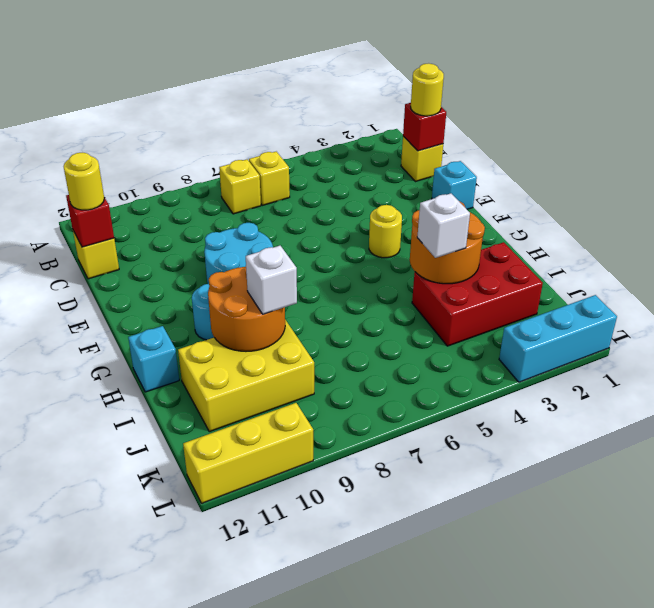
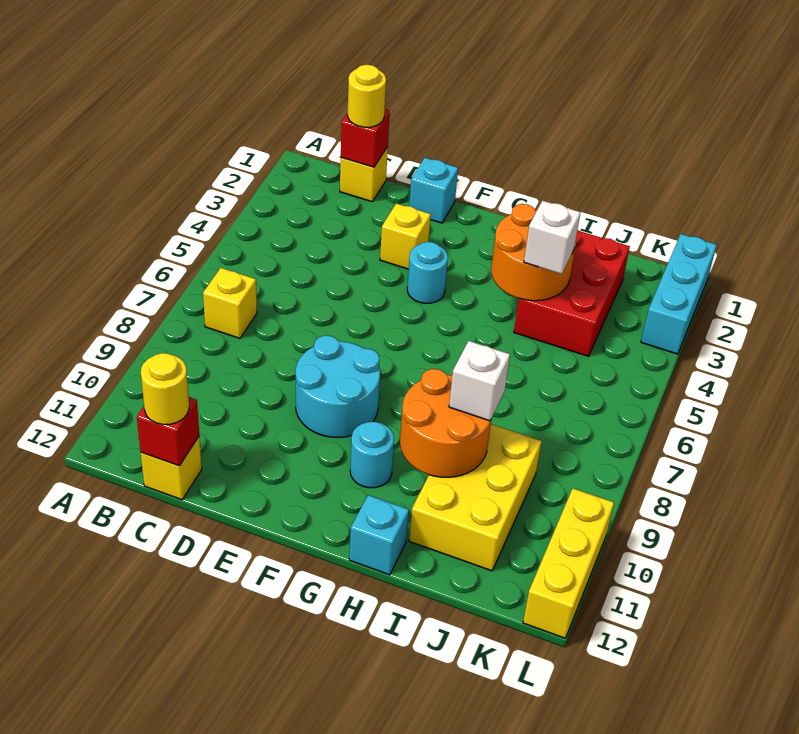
yellow 1x1 brick [249,152,290,205] -> yellow 1x1 brick moved to [380,203,431,269]
yellow 1x1 round brick [369,205,402,258] -> cyan 1x1 round brick [407,242,448,303]

